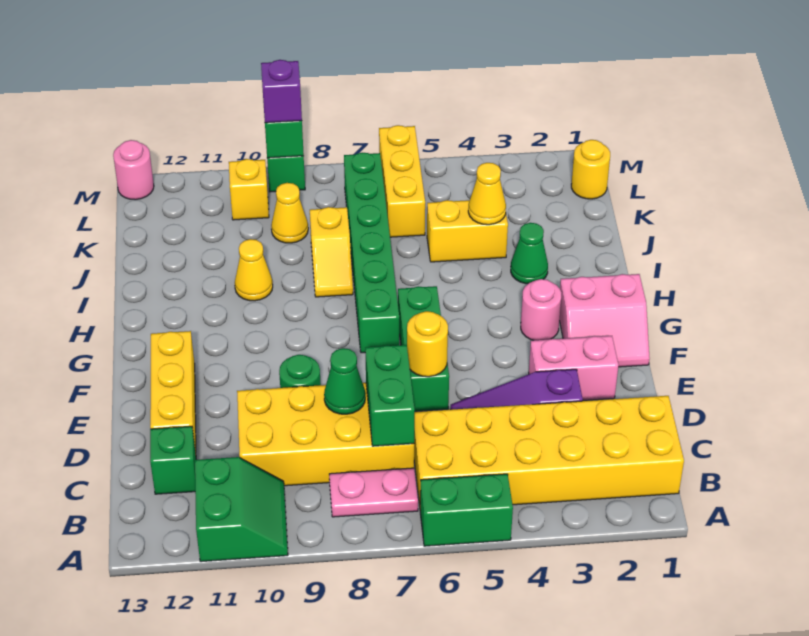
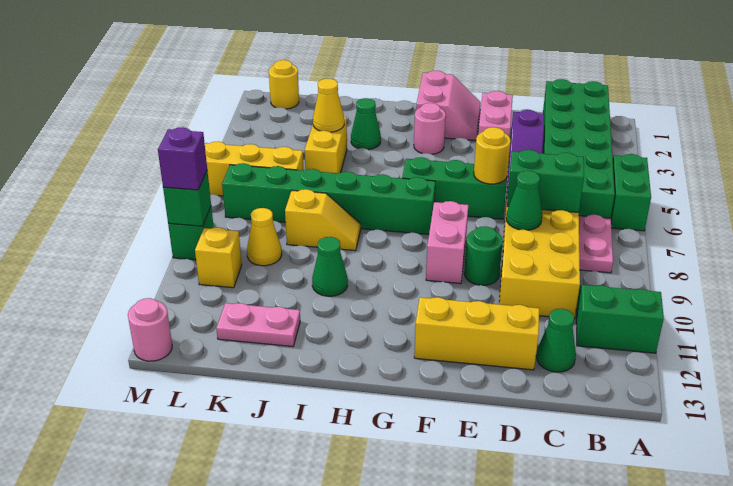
yellow 2x6 brick [414,396,684,506] -> green 2x6 brick [542,79,615,218]
green 1x1 brick [150,426,196,494] -> green 1x1 cone [536,308,576,372]
none -> pink 1x2 brick [426,201,468,283]
yellow 1x1 cone [235,239,273,301] -> green 1x1 cone [312,237,348,296]
none -> pink 1x2 plate [216,303,300,347]

